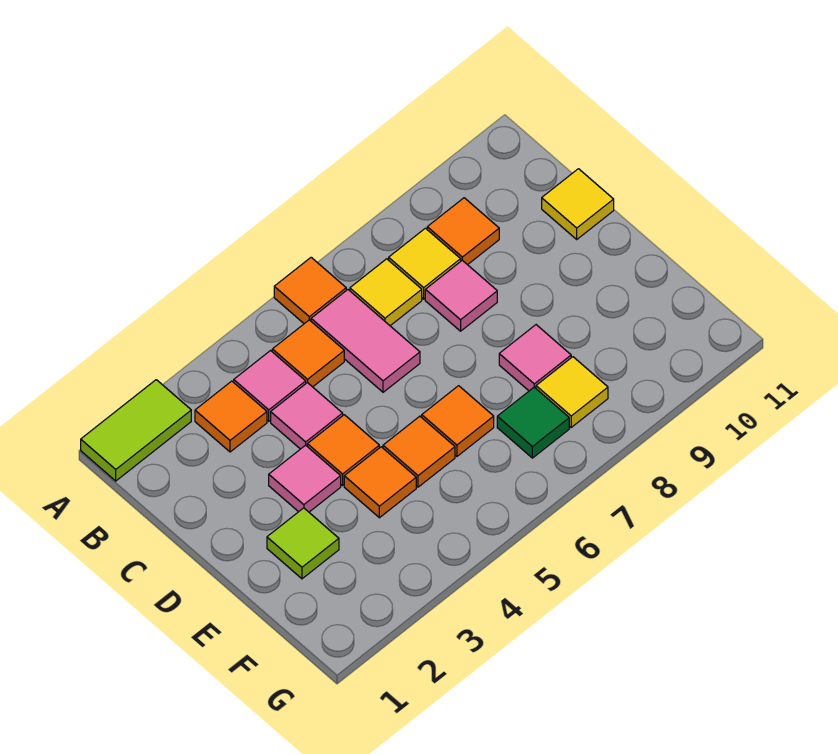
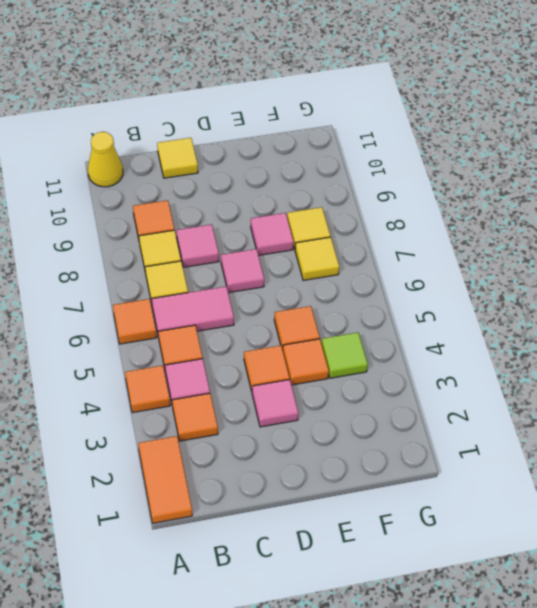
lime 1x2 tile [81,380,191,481] -> orange 1x2 tile [138,436,192,523]
none -> yellow 1x1 cone [88,132,123,187]
pink 1x1 tile [271,383,343,449] -> pink 1x1 tile moved to [221,249,264,293]
lime 1x1 tile [267,508,339,579] -> lime 1x1 tile moved to [321,332,368,378]
orange 1x1 tile [422,386,494,456] -> orange 1x1 tile moved to [125,365,170,413]
green 1x1 tile [497,387,569,458] -> yellow 1x1 tile [295,237,339,280]

